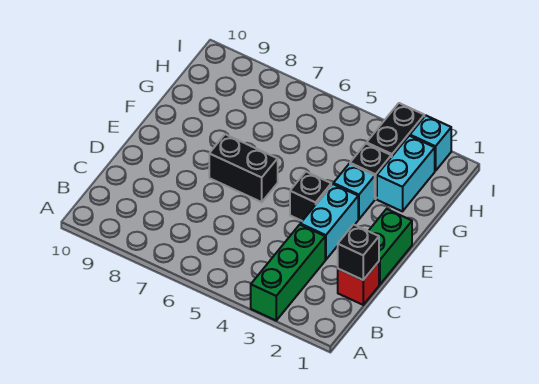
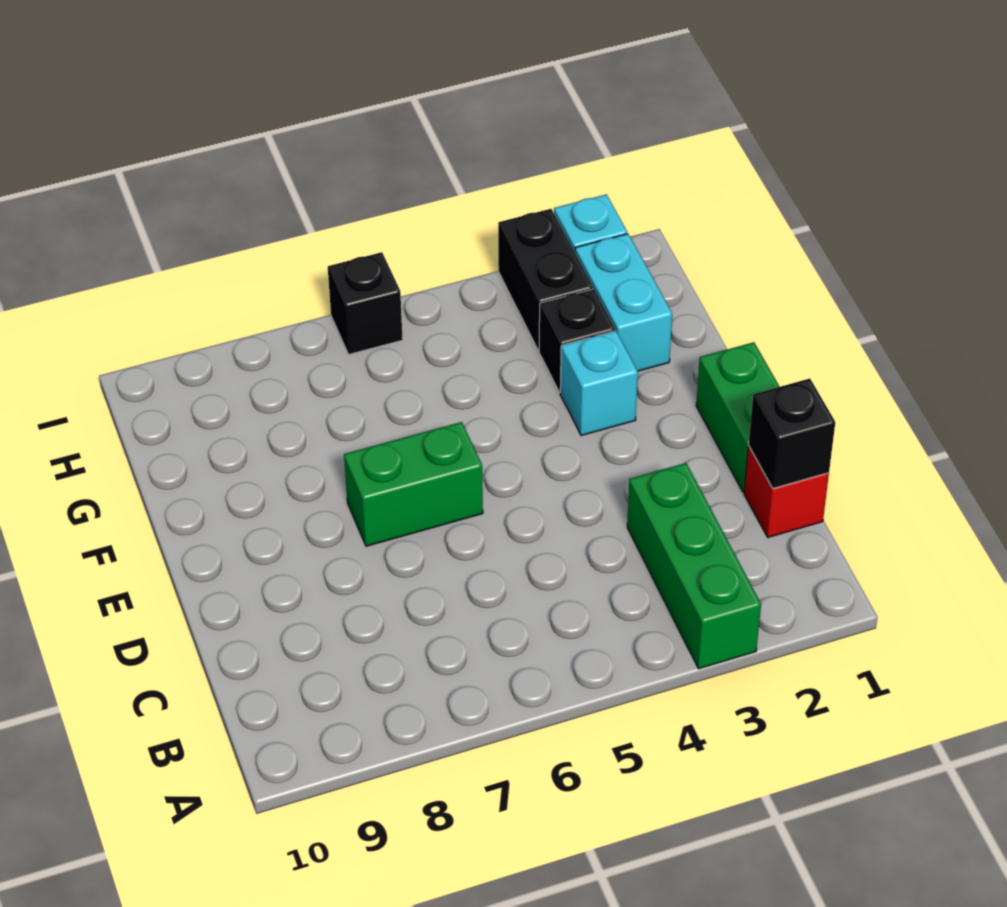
cyan 1x2 brick [300,184,358,260] -> none
black 1x1 brick [290,172,331,221] -> black 1x1 brick moved to [328,252,403,354]
black 1x2 brick [209,134,278,202] -> green 1x2 brick [344,422,483,546]

